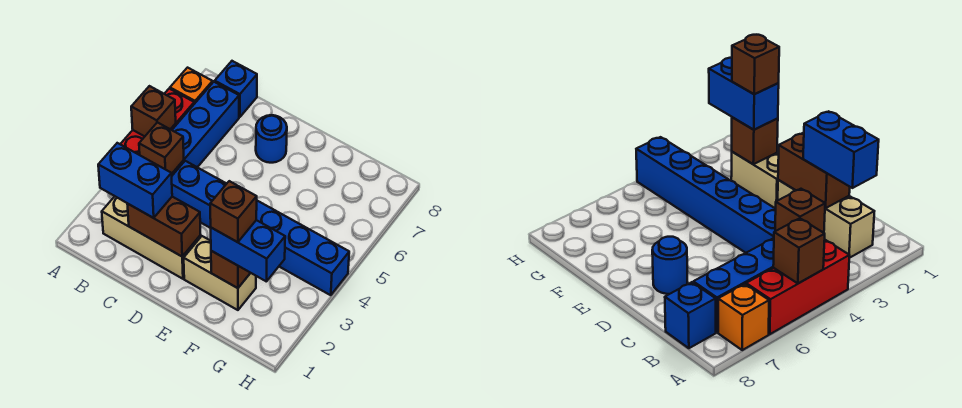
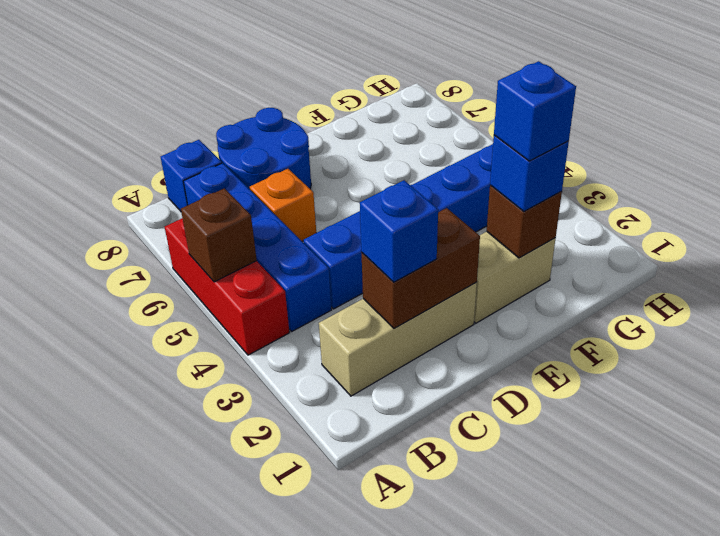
orange 1x1 brick [170,68,213,104] -> orange 1x1 brick moved to [250,169,316,241]
blue 1x2 brick [98,143,172,218] -> blue 1x1 brick [360,180,438,282]
brown 1x1 brick [139,122,184,174] -> none
blue 1x1 round brick [256,115,287,163] -> blue 2x2 round brick [216,108,311,189]
blue 1x2 brick [211,220,285,281] -> blue 1x1 brick [490,135,569,212]
brown 1x1 brick [210,181,257,242] -> blue 1x1 brick [494,61,576,161]

